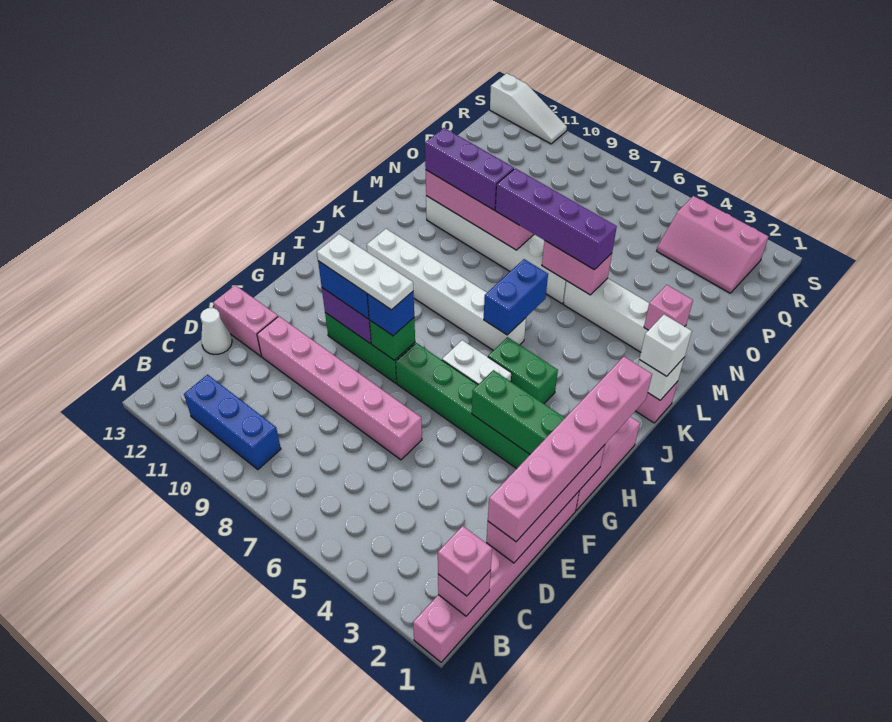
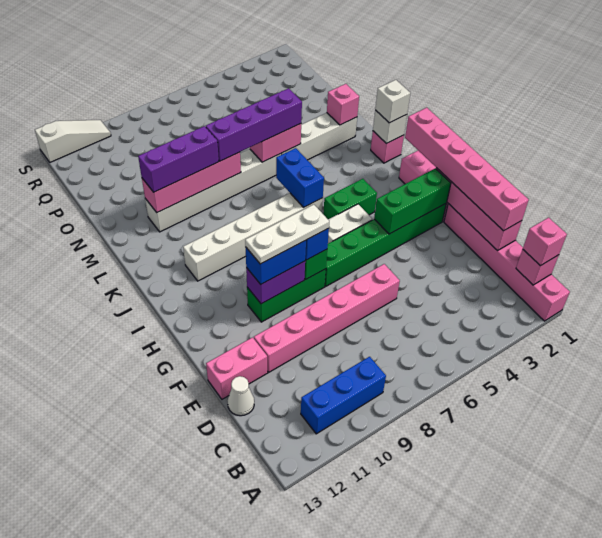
pink 2x3 slope [657,196,769,293] -> none

